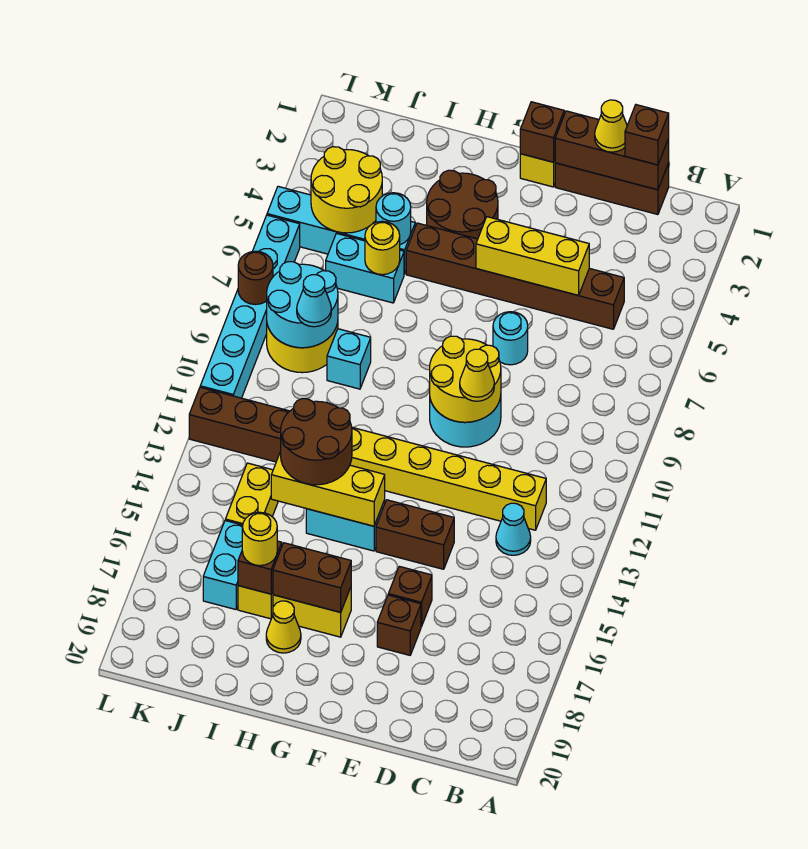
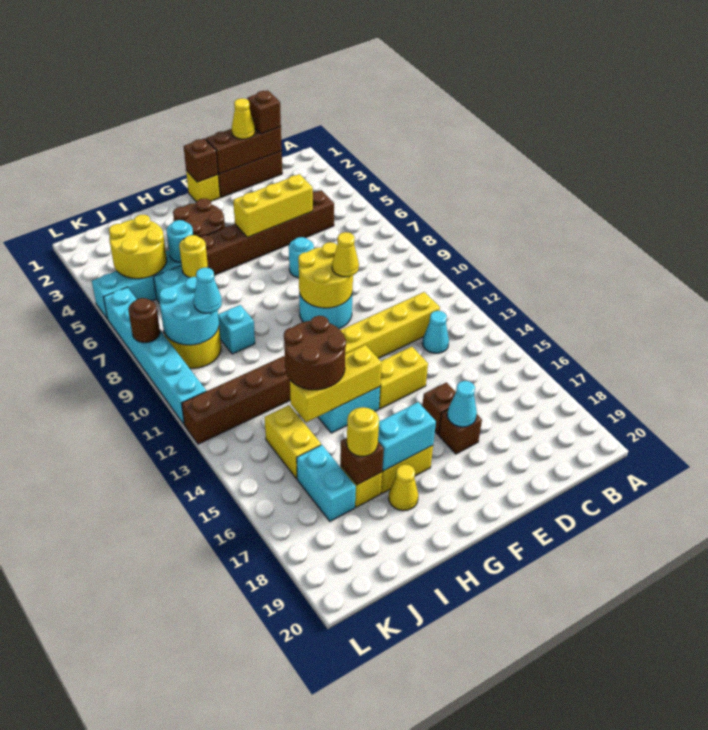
brown 1x2 brick [376,500,454,569] -> yellow 1x2 brick [379,347,428,409]
none -> cyan 1x1 cone [447,381,477,427]
brown 1x2 brick [273,543,351,612] -> cyan 1x2 brick [378,402,436,471]

